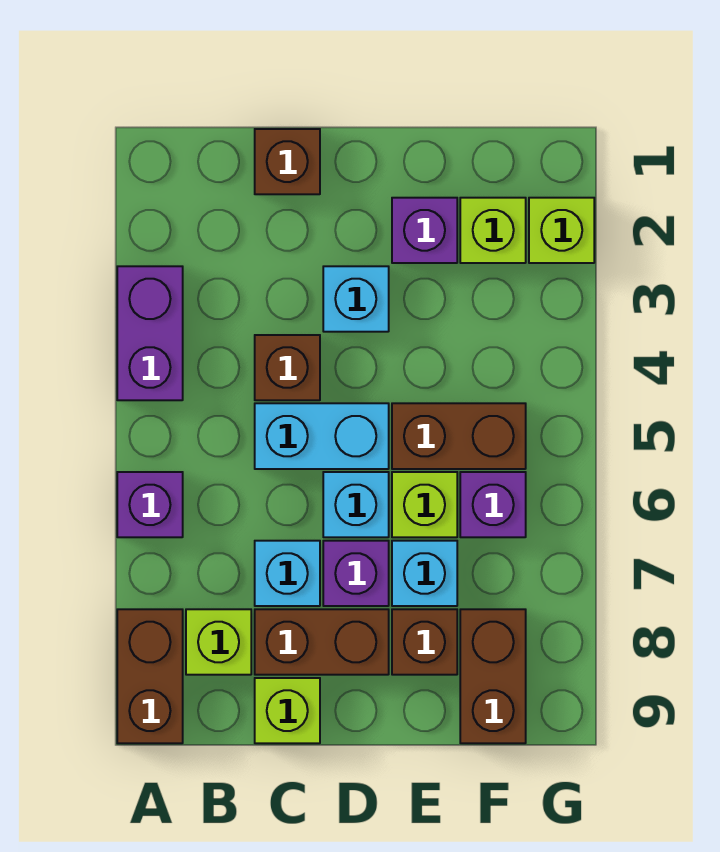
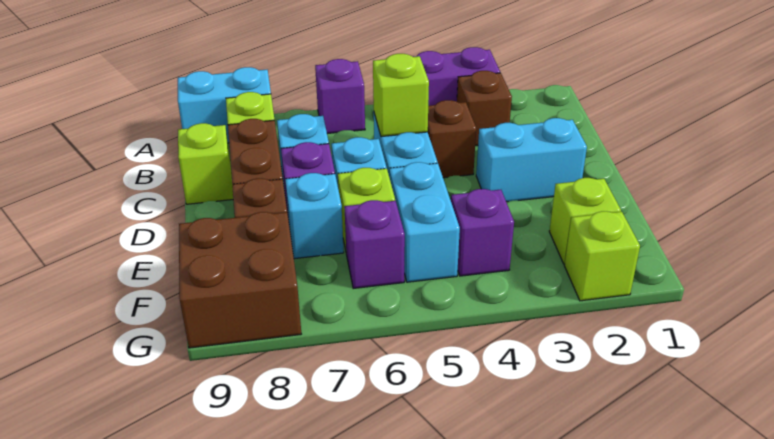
brown 1x2 brick [117,609,183,743] -> cyan 1x2 brick [178,67,271,143]
brown 1x1 brick [255,129,320,194] -> brown 1x1 brick moved to [457,71,512,146]
none -> lime 1x1 brick [373,54,429,137]
cyan 1x1 brick [323,266,389,332] -> cyan 1x2 brick [476,118,587,202]
purple 1x1 brick [392,198,457,263] -> purple 1x1 brick moved to [451,189,514,276]
brown 1x2 brick [392,403,526,469] -> cyan 1x2 brick [389,162,460,282]
brown 1x2 brick [460,609,526,743] -> brown 2x2 brick [179,212,301,348]

